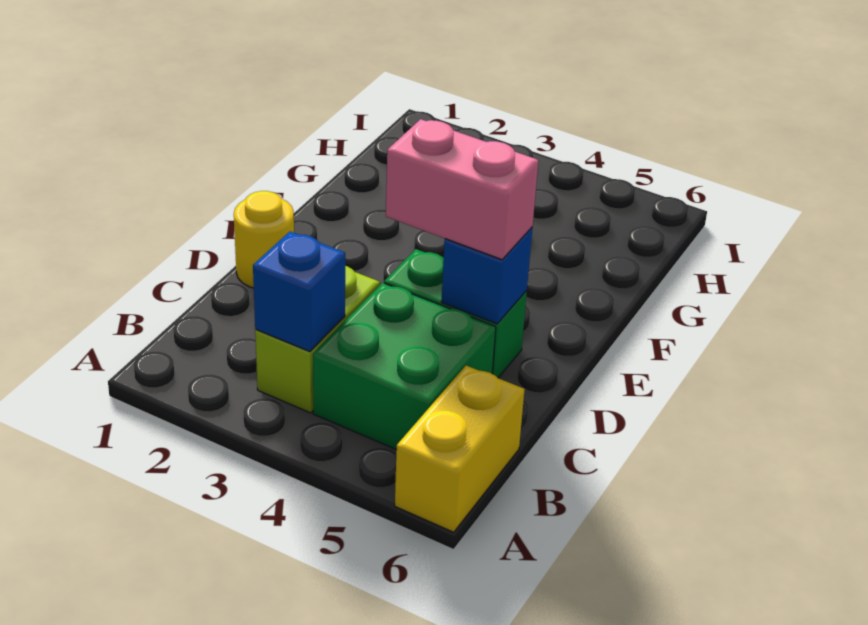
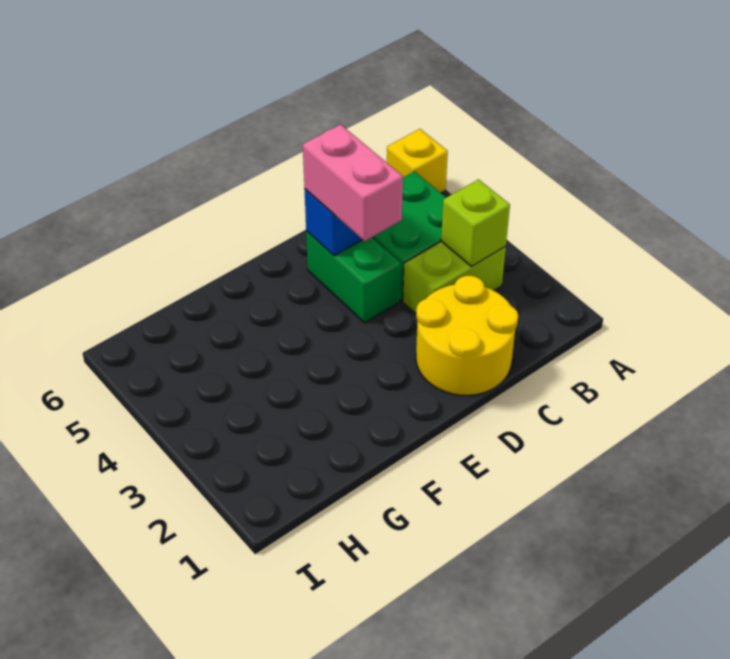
yellow 1x2 brick [395,366,525,532] -> yellow 1x1 brick [387,129,448,193]
blue 1x1 brick [253,231,345,352] -> lime 1x1 brick [441,180,510,267]
yellow 1x1 round brick [234,191,294,288] -> yellow 2x2 round brick [416,276,518,395]

